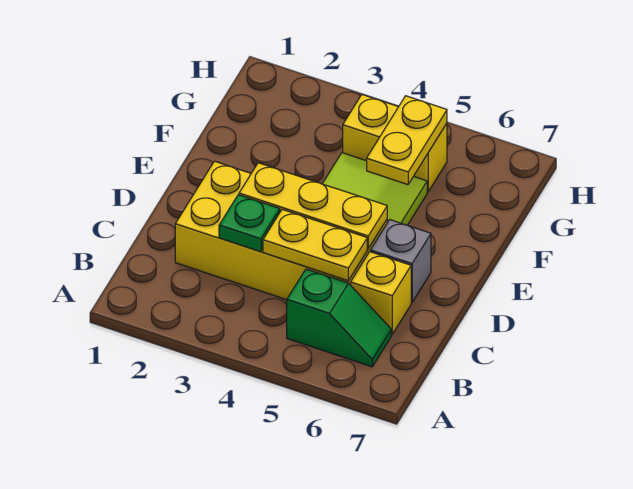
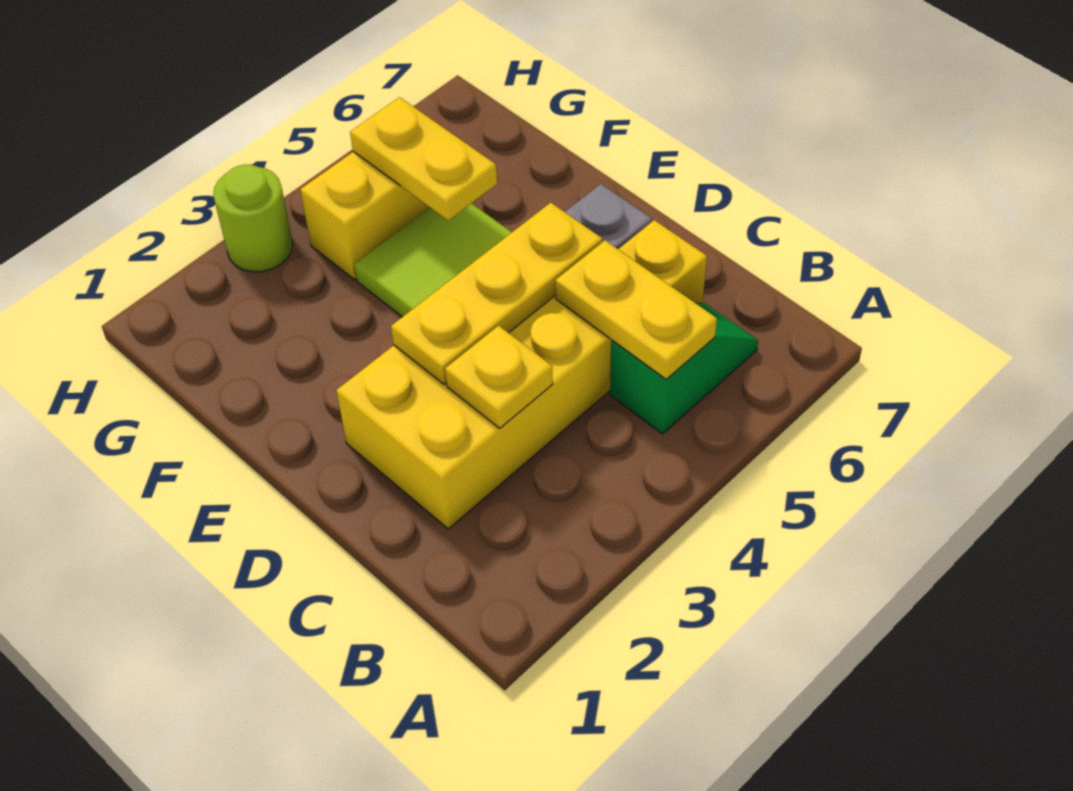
green 1x1 plate [219,195,280,252] -> yellow 1x1 plate [445,326,553,428]
yellow 1x2 plate [263,209,367,281] -> yellow 1x2 plate turned to [555,241,717,379]
none -> lime 1x1 round brick [213,165,293,272]

